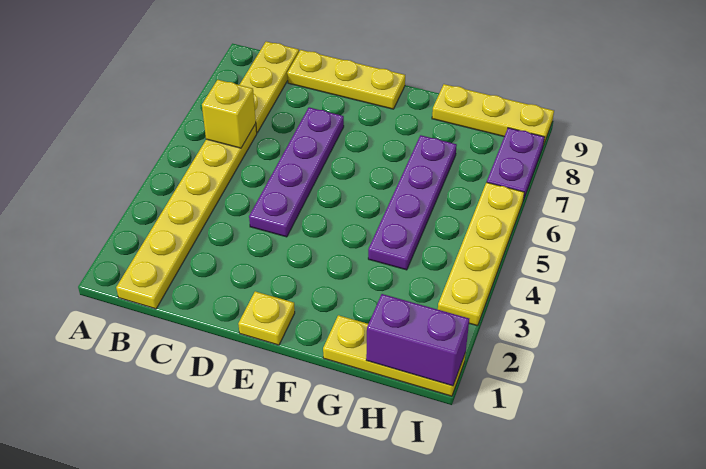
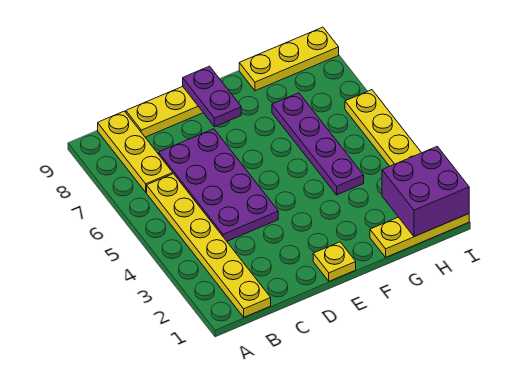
yellow 1x1 brick [202,80,256,148] -> none
purple 1x4 plate [249,107,344,237] -> purple 2x4 plate [159,129,278,241]
purple 1x2 brick [366,294,469,386] -> purple 2x2 brick [382,146,469,237]
purple 1x2 plate [487,128,545,200] -> purple 1x2 plate moved to [183,66,241,127]

